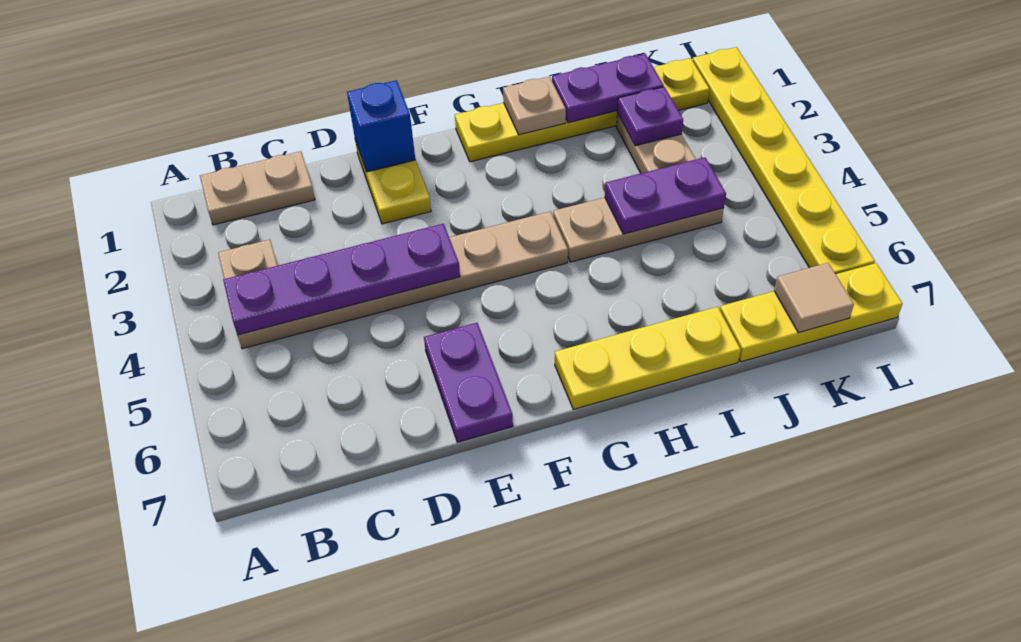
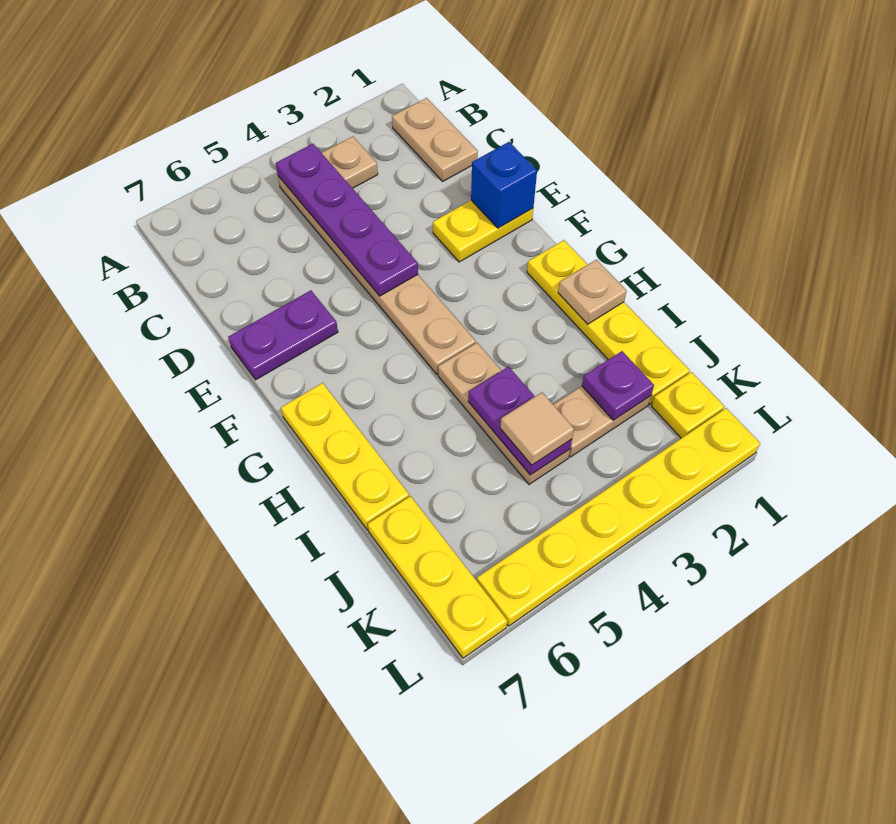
purple 1x2 plate [552,54,664,123] -> none
tan 1x1 tile [774,263,854,333] -> tan 1x1 tile moved to [500,392,574,465]

